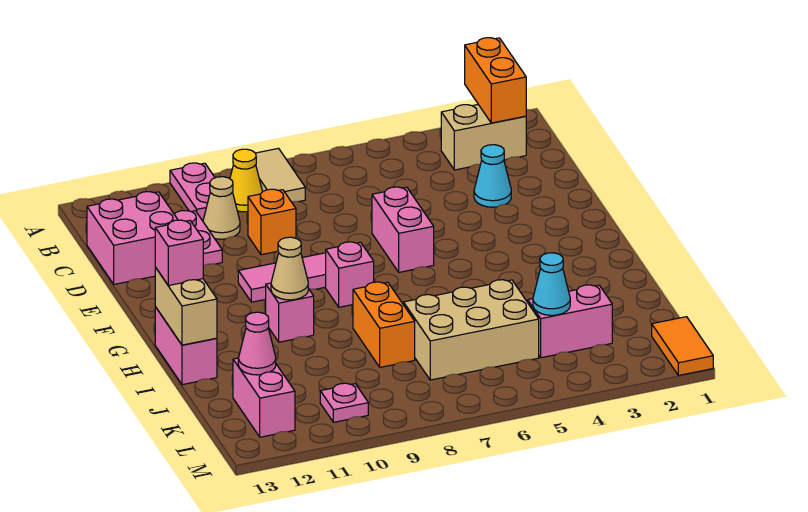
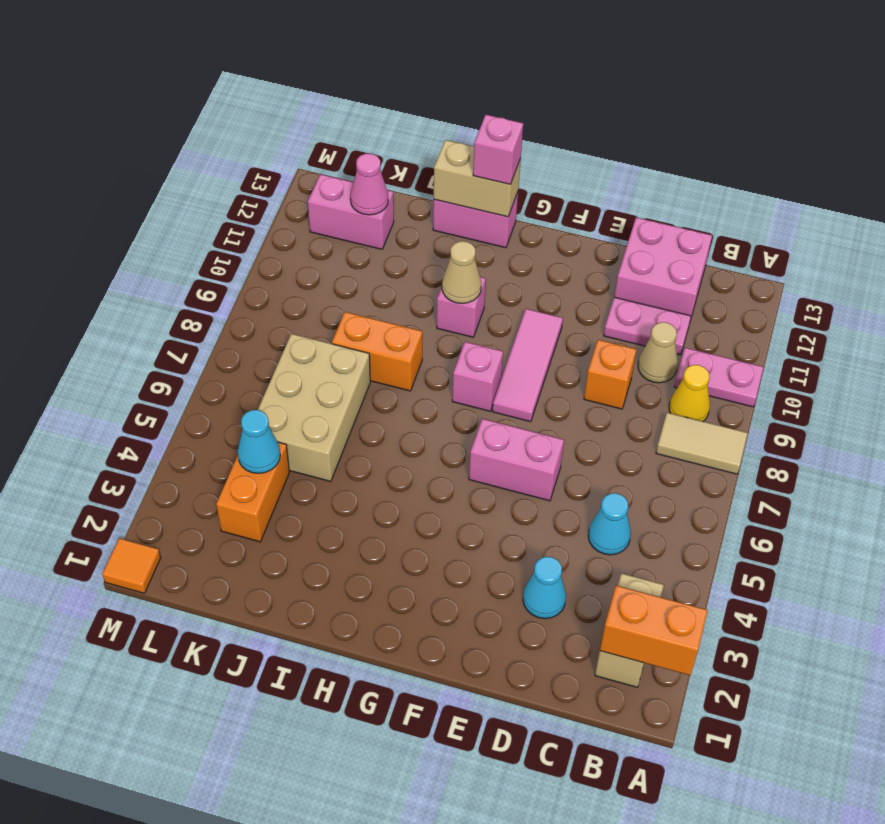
none -> cyan 1x1 cone [588,493,631,555]
pink 1x2 brick [528,285,612,358] -> orange 1x2 brick [216,442,289,542]
orange 1x2 tile [652,317,713,375] -> orange 1x1 tile [102,538,161,593]
pink 1x1 plate [320,383,368,422] -> none

